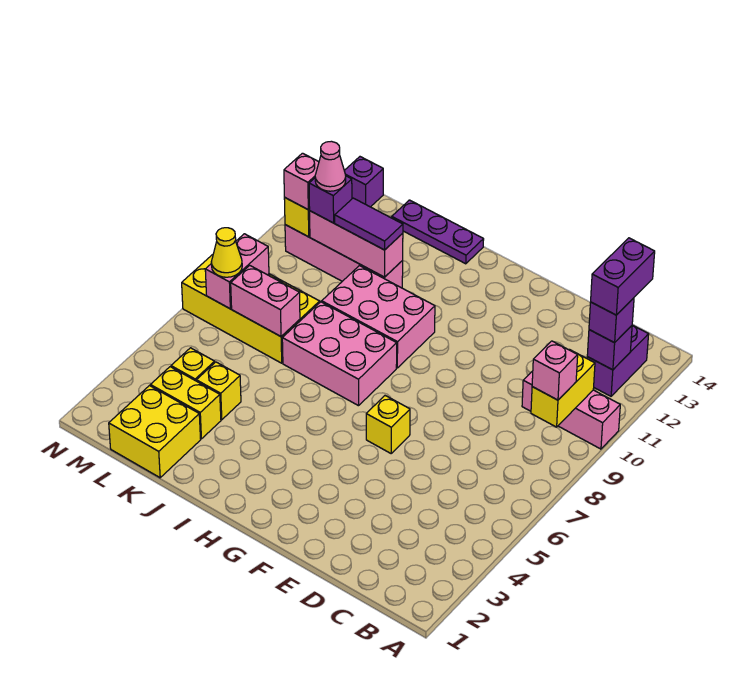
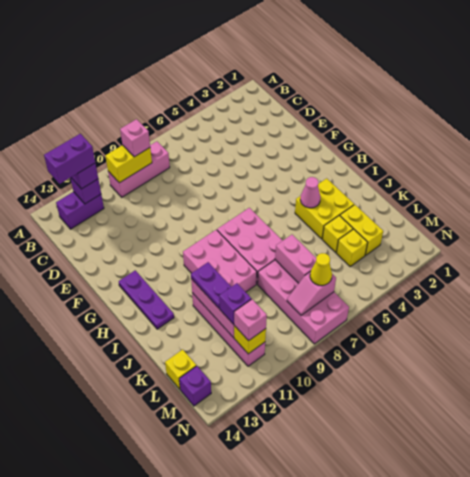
pink 1x3 brick [522,371,620,449] -> pink 1x3 brick turned to [108,141,170,197]
yellow 1x1 brick [366,396,410,453] -> yellow 1x1 brick moved to [165,350,196,389]
purple 1x3 plate [392,200,484,264] -> purple 1x3 plate moved to [119,270,174,329]
purple 1x2 tile [335,198,403,250] -> purple 1x2 plate [191,262,231,308]
yellow 2x2 brick [109,386,201,478] -> yellow 2x2 brick moved to [295,178,354,239]
yellow 2x4 brick [182,255,320,363] -> pink 2x4 brick [258,260,349,344]
pink 1x1 cone [315,141,346,191] -> pink 1x1 cone moved to [300,177,320,208]
pink 1x2 brick [205,234,269,309] -> pink 1x2 slope [287,272,336,315]

